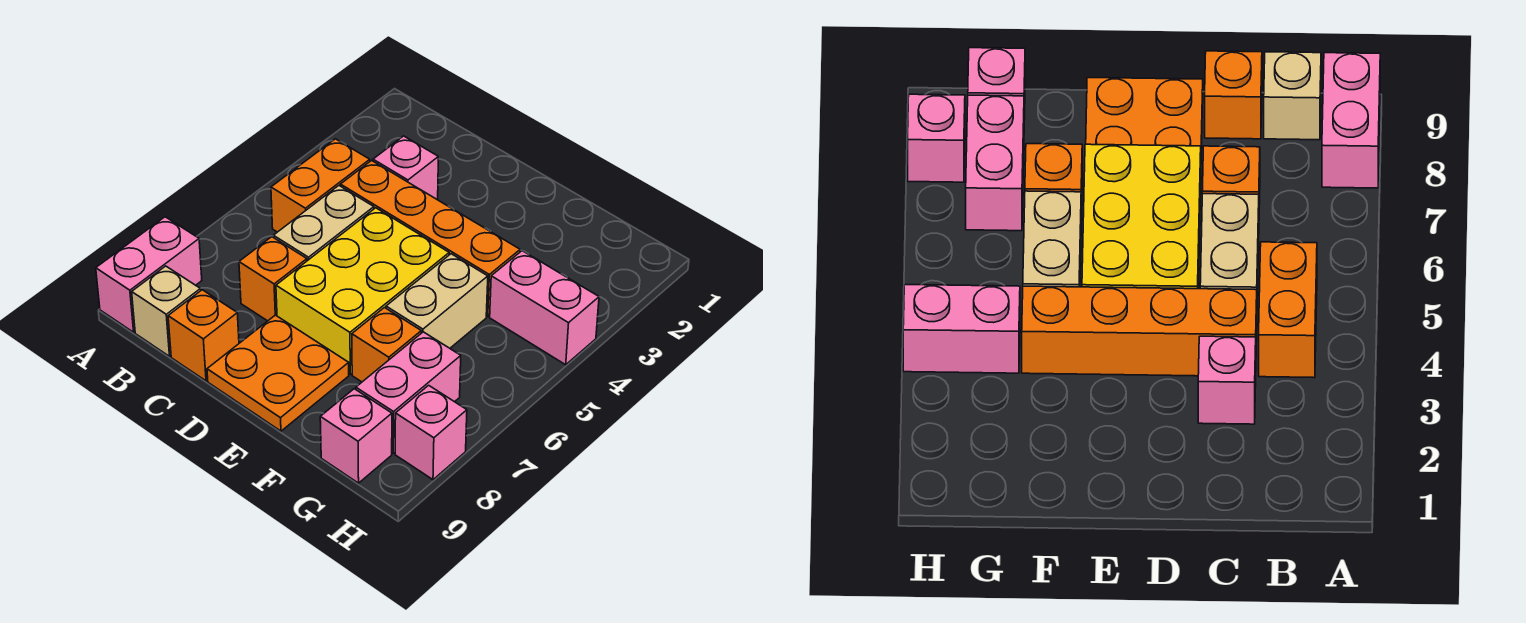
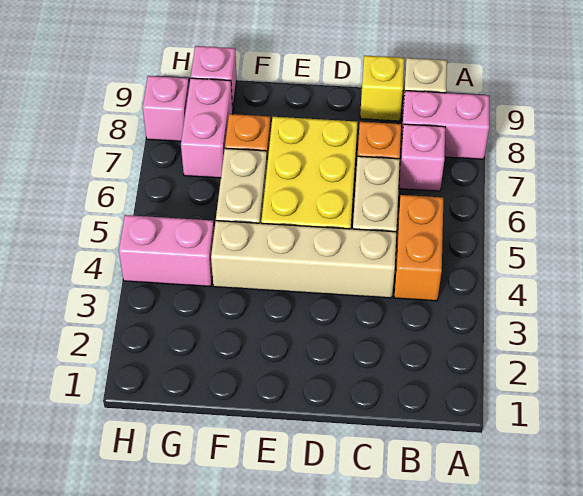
pink 1x2 brick [96,217,202,332] -> pink 1x2 brick turned to [401,91,489,159]
pink 1x1 brick [373,136,438,199] -> pink 1x1 brick moved to [399,124,445,191]
orange 1x4 brick [340,161,520,317] -> tan 1x4 brick [211,221,397,298]
orange 1x1 brick [168,290,239,381] -> yellow 1x1 brick [360,56,404,121]
orange 2x2 plate [207,315,349,431] -> none

